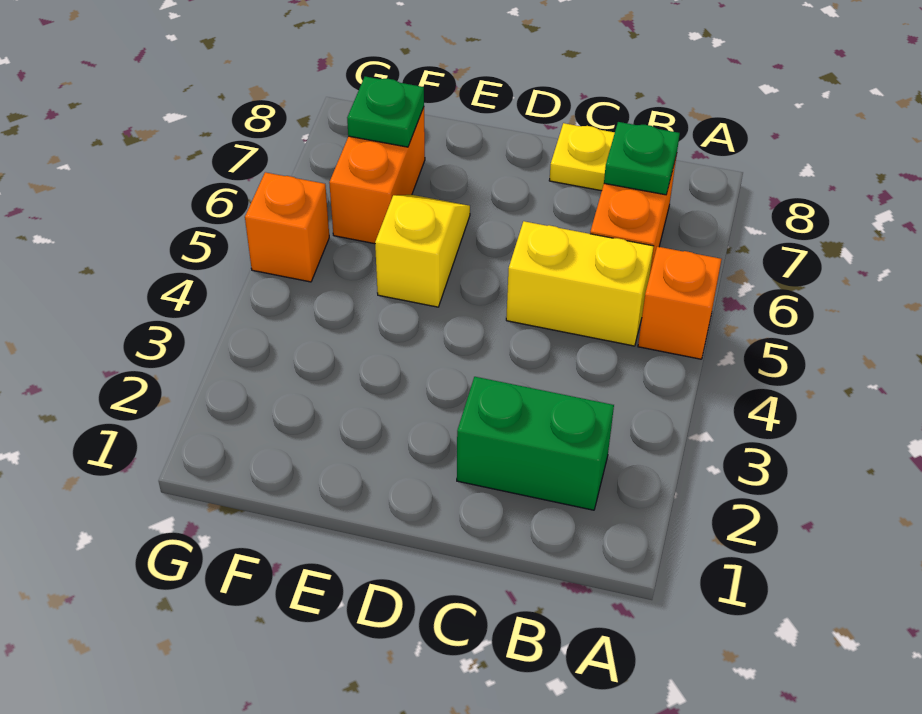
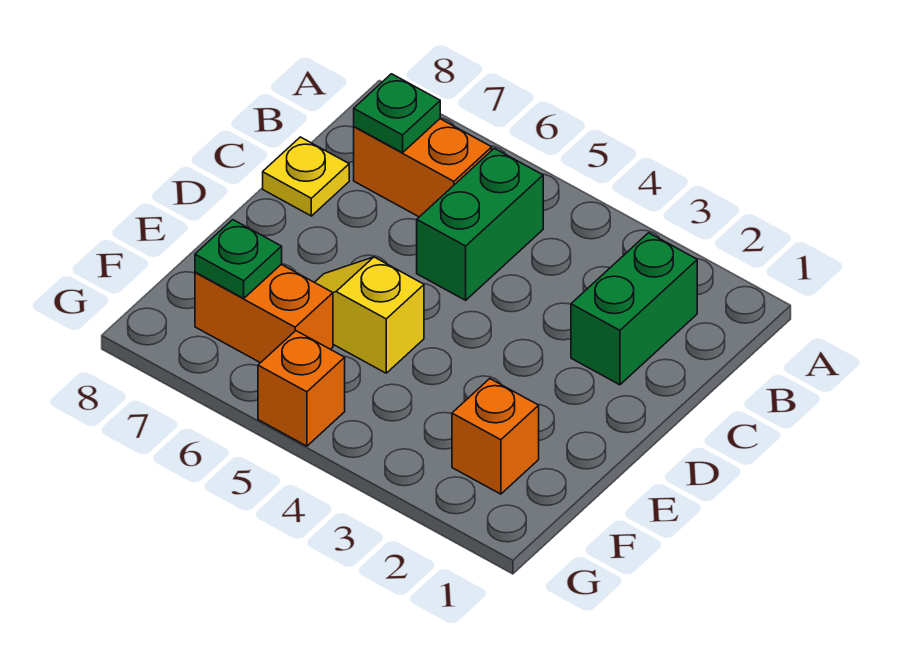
orange 1x1 brick [638,247,721,359] -> orange 1x1 brick moved to [452,379,539,494]
yellow 1x2 brick [506,221,654,346] -> green 1x2 brick [417,148,543,300]

